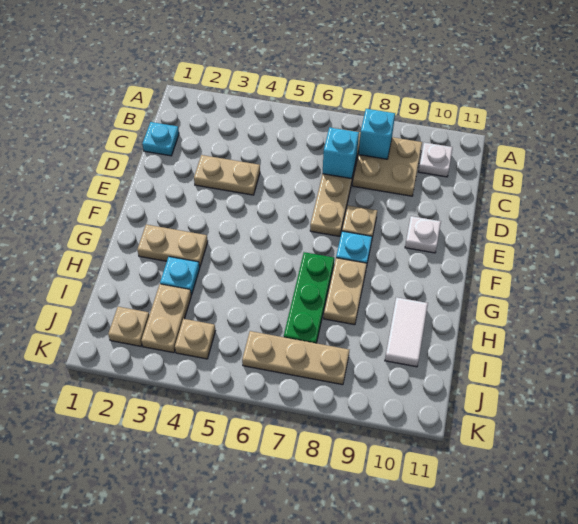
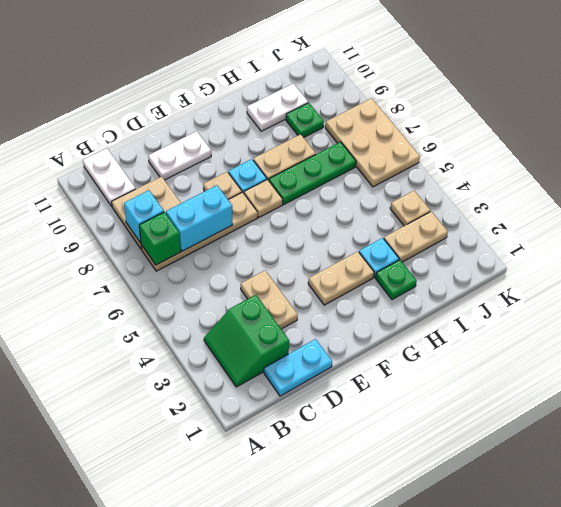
none -> green 2x2 slope [204,295,289,387]
none -> green 1x1 brick [139,212,181,265]
white 1x1 plate [419,142,453,177] -> white 1x2 plate [83,148,135,206]
cyan 1x1 plate [142,122,179,156] -> cyan 1x2 plate [264,339,332,396]
cyan 1x1 brick [323,127,359,179] -> cyan 1x2 brick [166,185,232,251]
white 1x1 plate [405,216,441,253] -> white 1x2 plate [148,131,211,180]
tan 1x2 plate [137,224,208,267] -> tan 1x2 plate turned to [308,251,374,305]
none -> green 1x1 plate [375,260,417,300]
white 1x2 tile [385,297,428,367] -> white 1x2 plate [247,84,308,131]
none -> green 1x1 plate [286,103,324,138]
tan 1x1 plate [108,307,149,346] -> tan 1x1 plate moved to [244,180,283,217]
tan 1x3 plate [242,331,349,385] -> tan 2x3 plate [325,98,420,187]

